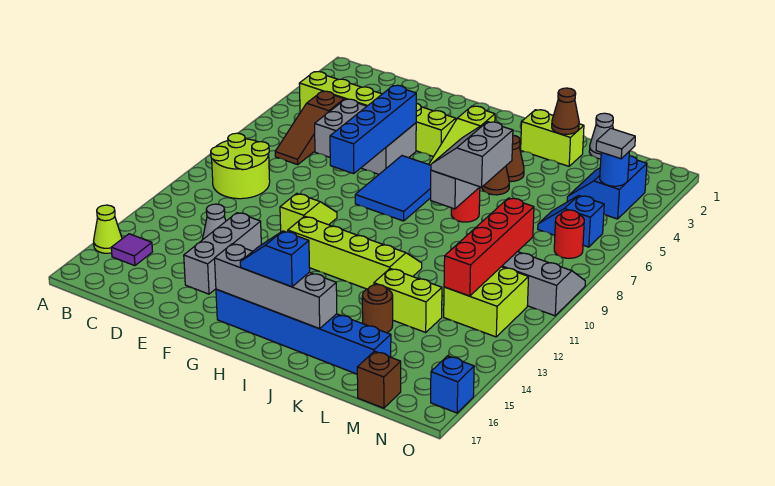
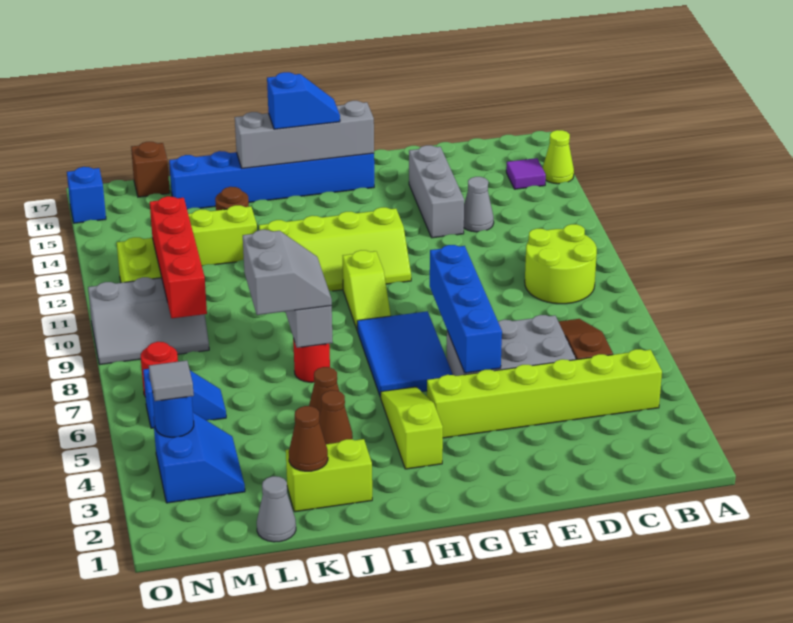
lime 1x2 slope [280,193,337,232] -> lime 1x2 slope moved to [343,250,391,331]

